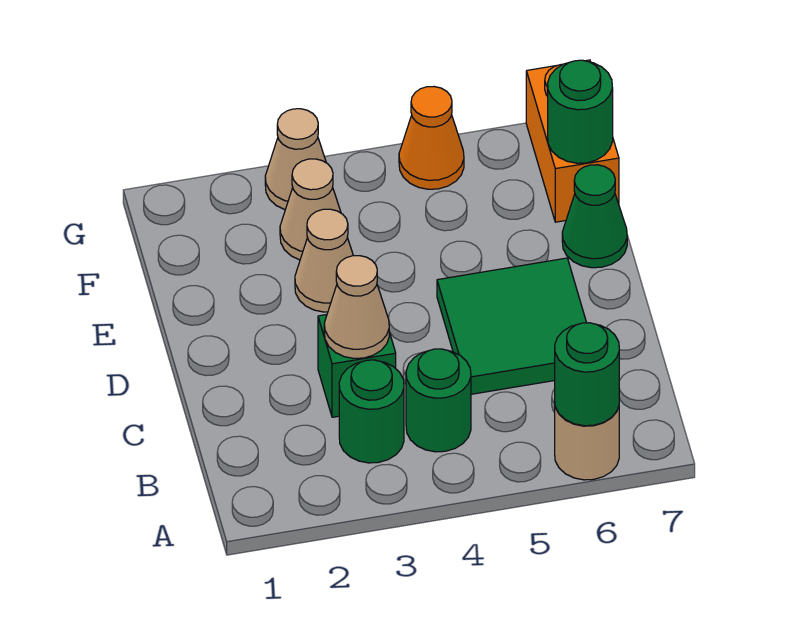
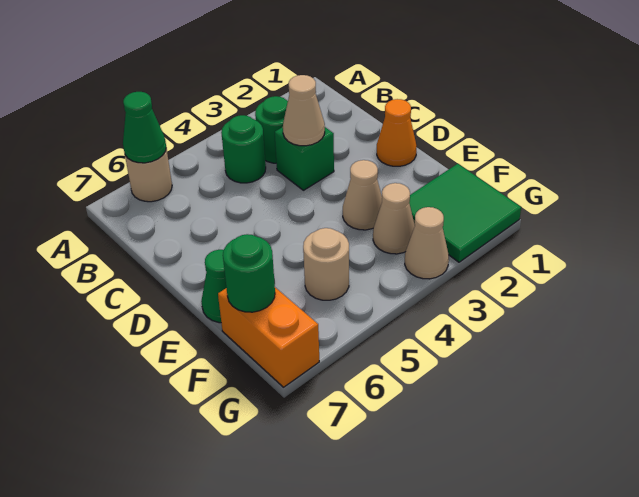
green 1x1 round brick [555,323,619,426] -> green 1x1 cone [123,92,166,163]
green 2x2 tile [437,258,587,394] -> green 2x2 tile moved to [409,164,521,262]
none -> tan 1x1 round brick [303,228,349,300]
orange 1x1 cone [399,87,464,189] -> orange 1x1 cone moved to [377,99,417,166]

